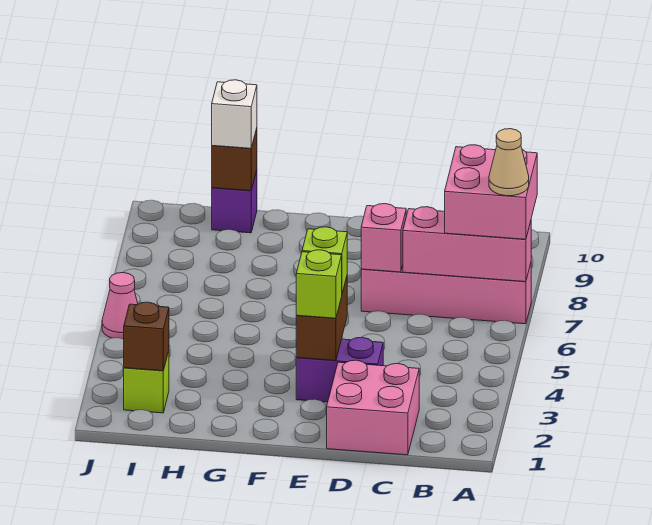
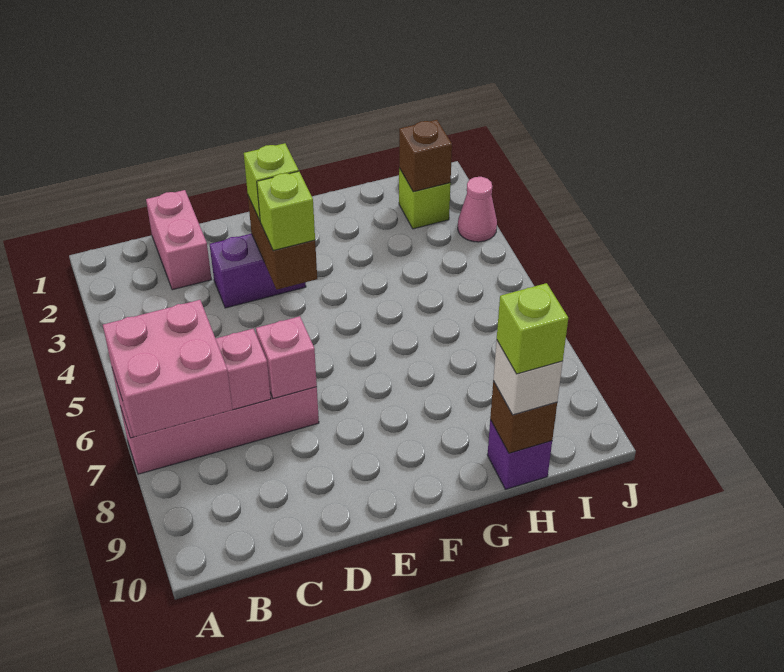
tan 1x1 cone [489,129,529,196] -> none
pink 2x2 brick [327,360,419,455] -> pink 1x2 brick [146,190,212,290]
none -> lime 1x1 brick [497,283,568,374]
pink 1x1 cone [102,273,138,339] -> pink 1x1 cone moved to [458,177,497,242]

